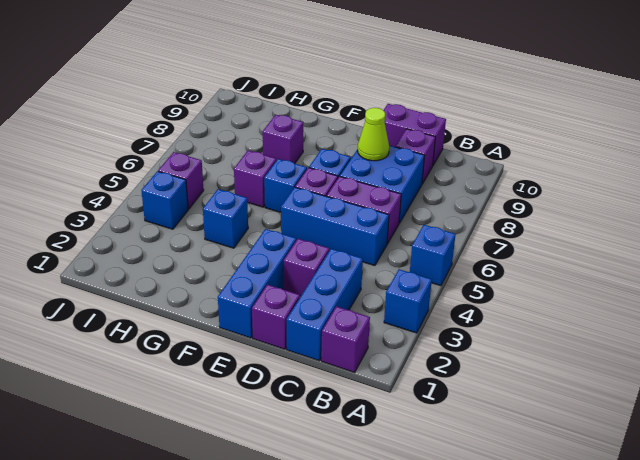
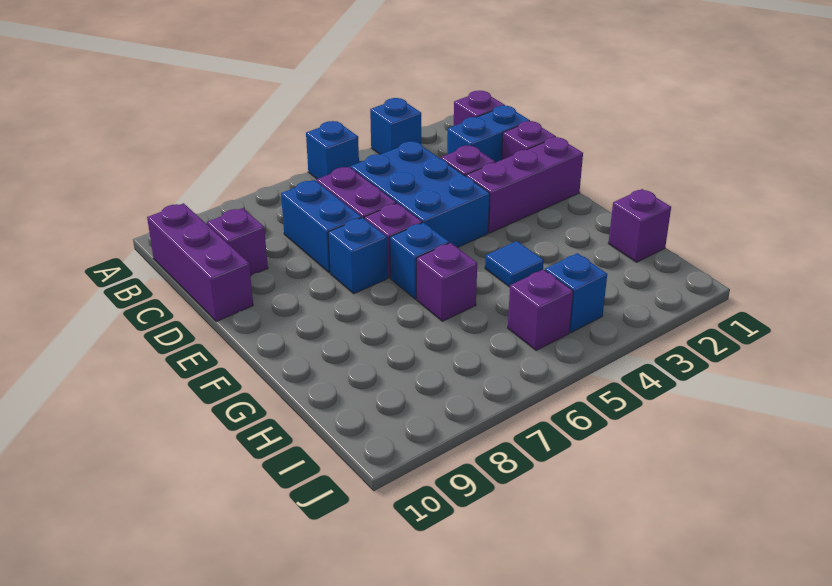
blue 1x3 brick [287,249,363,361] -> blue 1x2 brick [447,105,530,163]
blue 1x3 brick [281,187,389,266] -> blue 2x3 brick [351,141,490,248]
blue 2x2 brick [340,145,424,223] -> blue 1x2 brick [281,180,361,273]
purple 1x2 brick [384,104,446,165] -> purple 1x3 brick [147,203,253,321]
lime 1x1 cone [358,108,389,161] -> none
blue 1x3 brick [218,229,296,338] -> purple 1x3 brick [466,137,583,233]
blue 1x1 brick [203,189,248,248] -> blue 1x1 tile [485,241,544,287]
purple 1x1 brick [263,115,303,164] -> purple 1x1 brick moved to [608,189,671,262]

